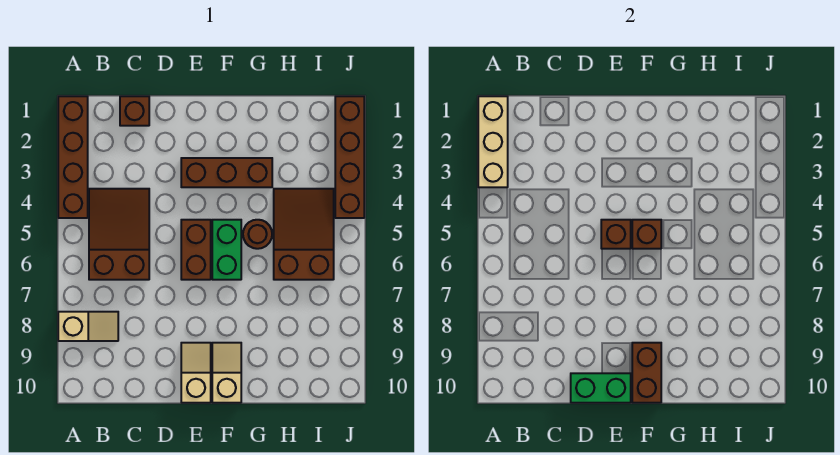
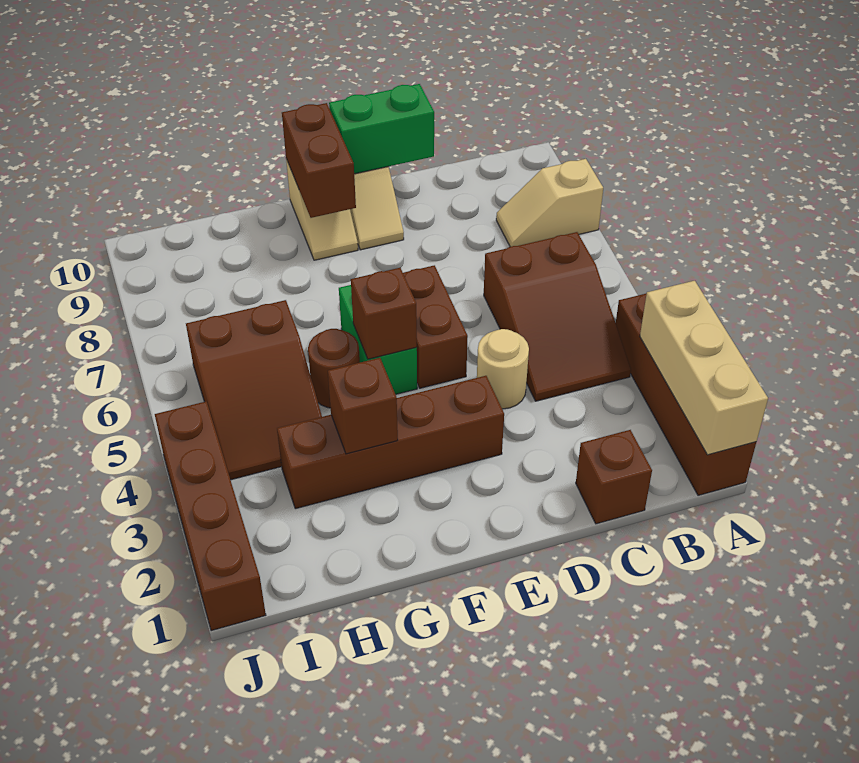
none -> tan 1x1 round brick [477,329,529,409]
brown 1x3 brick [181,158,272,187] -> brown 1x4 brick [277,376,504,509]
brown 1x1 brick [601,220,631,249] -> brown 1x1 brick moved to [328,358,398,454]

